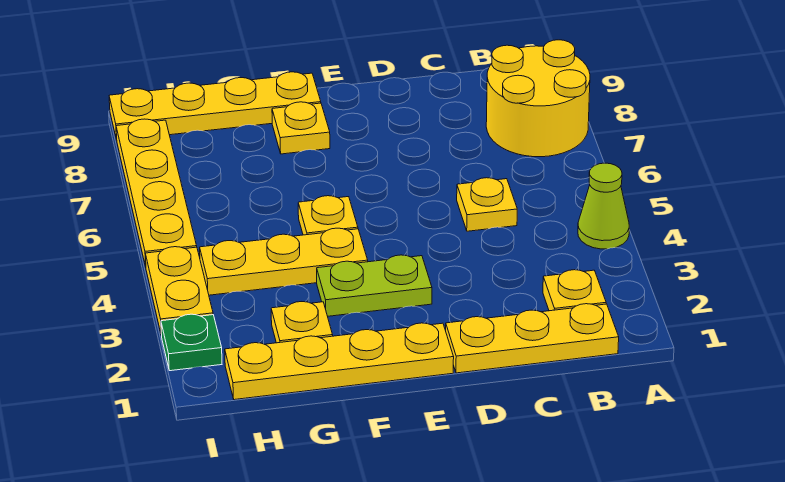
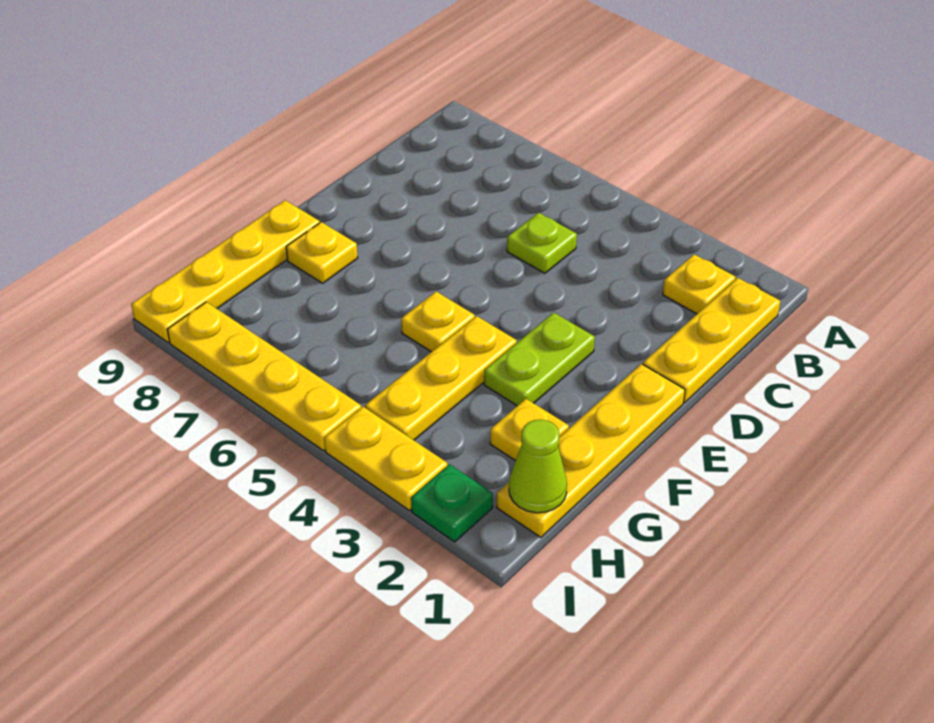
lime 1x1 cone [578,163,629,249] -> lime 1x1 cone moved to [509,419,567,513]
yellow 2x2 round brick [486,40,590,157] -> none
yellow 1x1 plate [457,178,517,231] -> lime 1x1 plate [507,213,577,273]

